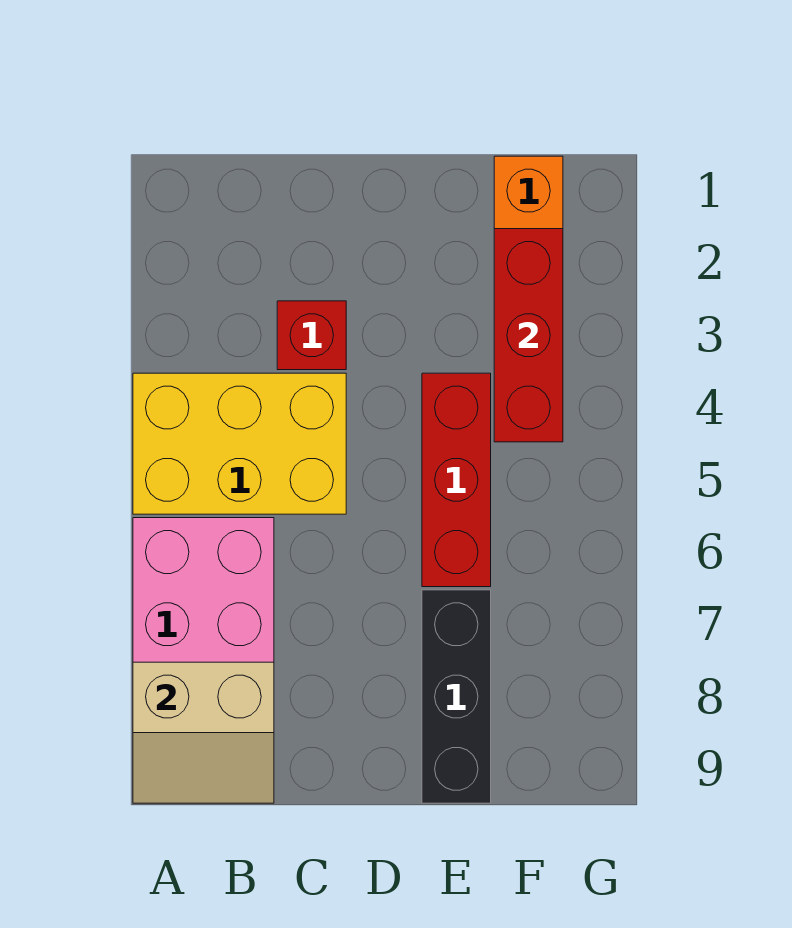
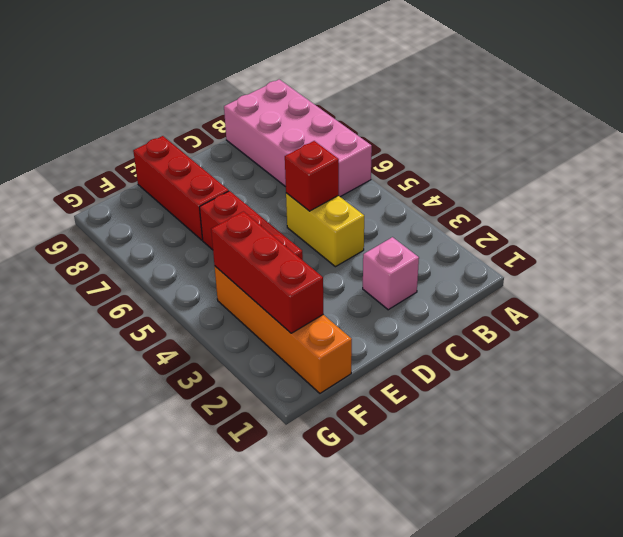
yellow 2x3 brick [133,373,346,514] -> yellow 1x2 brick [286,193,364,267]
tan 2x2 slope [133,662,274,803] -> none
none -> pink 1x1 brick [363,237,419,310]
red 1x1 brick [277,301,346,370] -> red 1x1 brick moved to [285,141,339,211]
black 1x3 brick [422,590,491,803] -> red 1x3 brick [133,136,229,240]

